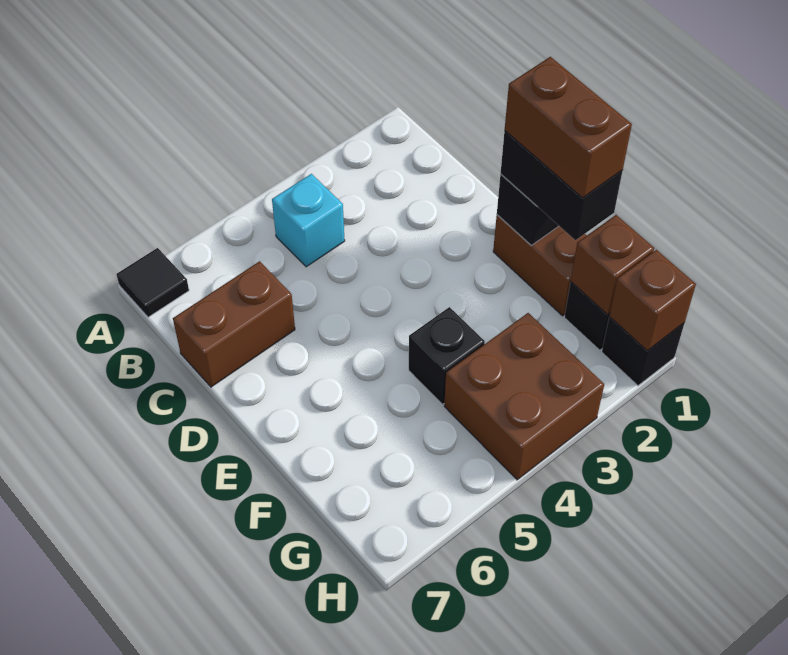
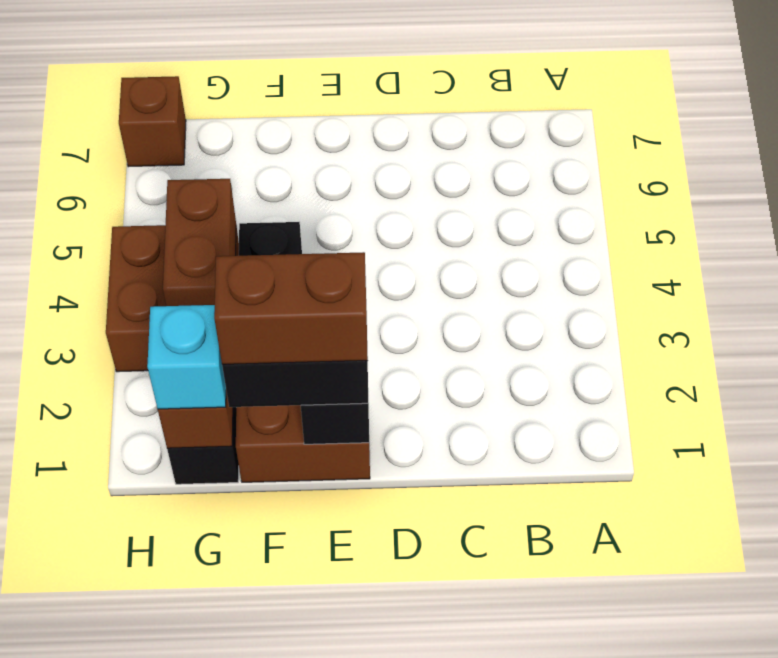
black 1x1 tile [117,248,189,317] -> none
cyan 1x1 brick [272,174,345,267] -> cyan 1x1 brick moved to [147,305,226,409]
brown 1x2 brick [173,261,295,387] -> brown 1x2 brick moved to [163,179,236,306]
black 1x1 brick [602,317,684,386] -> none
brown 1x1 brick [609,250,696,351] -> brown 1x1 brick moved to [119,76,186,167]

